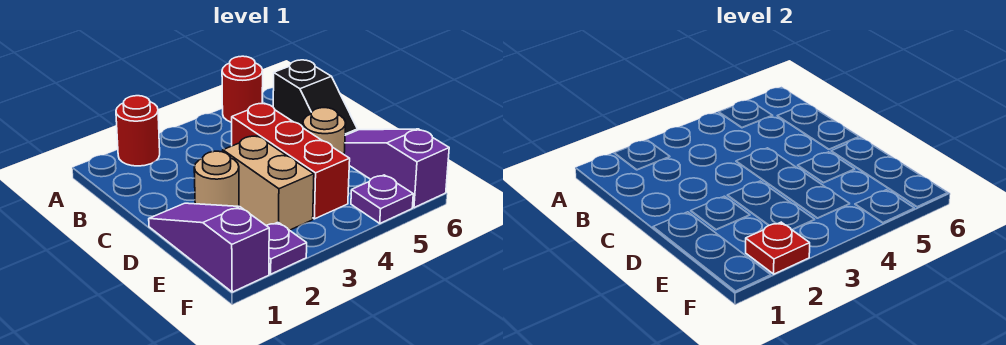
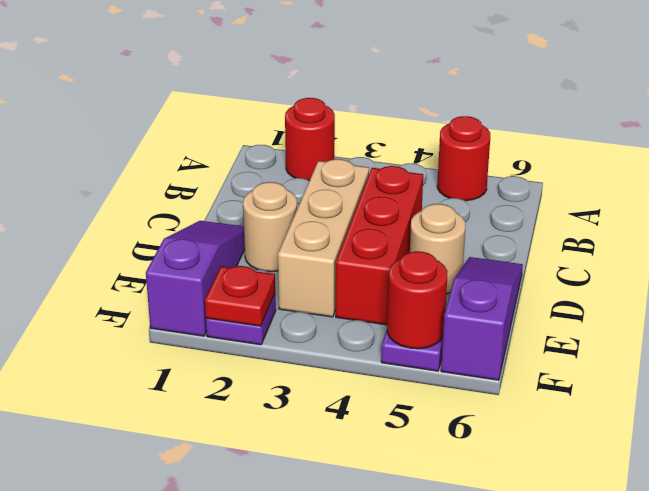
black 1x2 slope [273,60,357,135] -> none
tan 1x2 brick [223,136,314,230] -> tan 1x3 brick [278,159,369,317]
none -> red 1x1 round brick [387,251,448,349]

